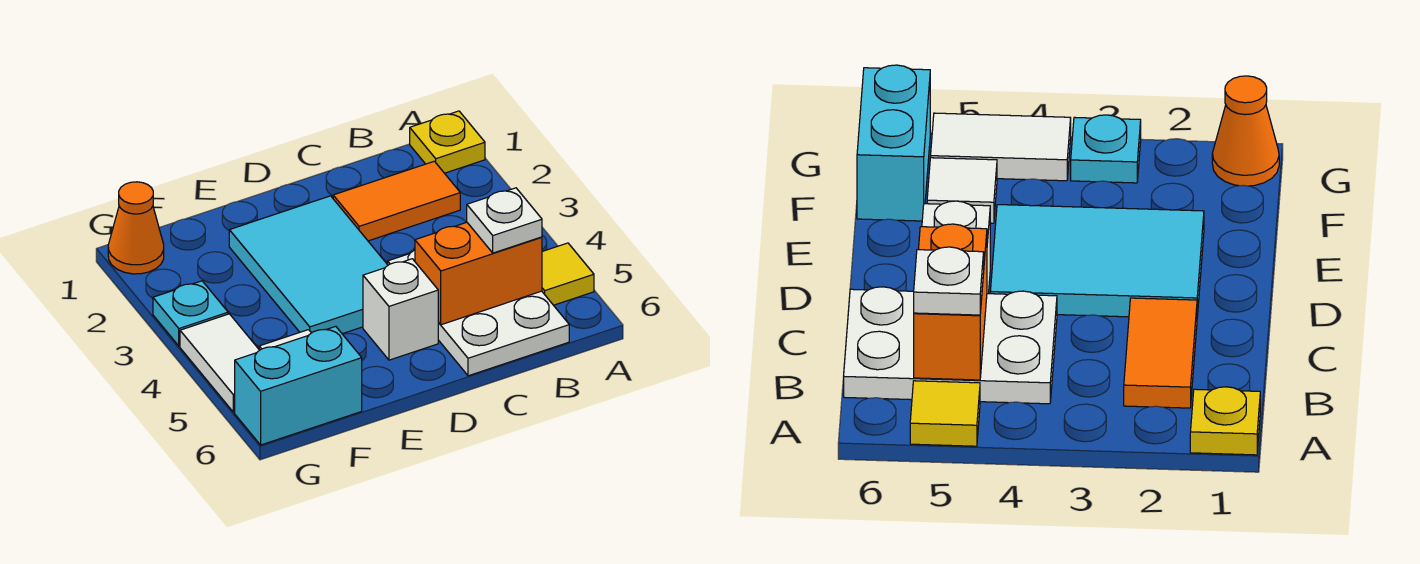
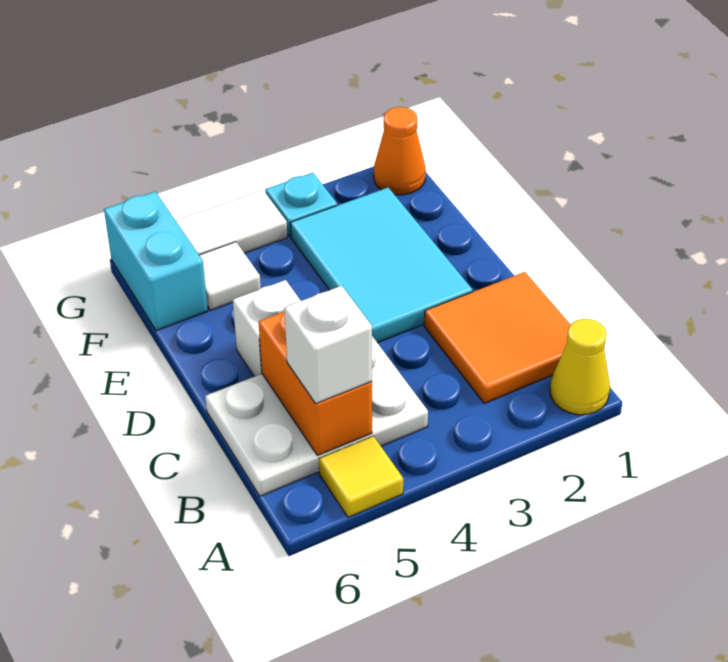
yellow 1x1 plate [410,111,485,173] -> yellow 1x1 cone [550,319,610,415]
orange 1x2 tile [333,161,460,241] -> orange 2x2 tile [424,272,571,403]
white 1x1 plate [467,188,542,253] -> white 1x1 brick [284,286,372,404]
cyan 2x3 tile [229,196,388,334] -> cyan 2x3 tile turned to [290,188,473,343]

